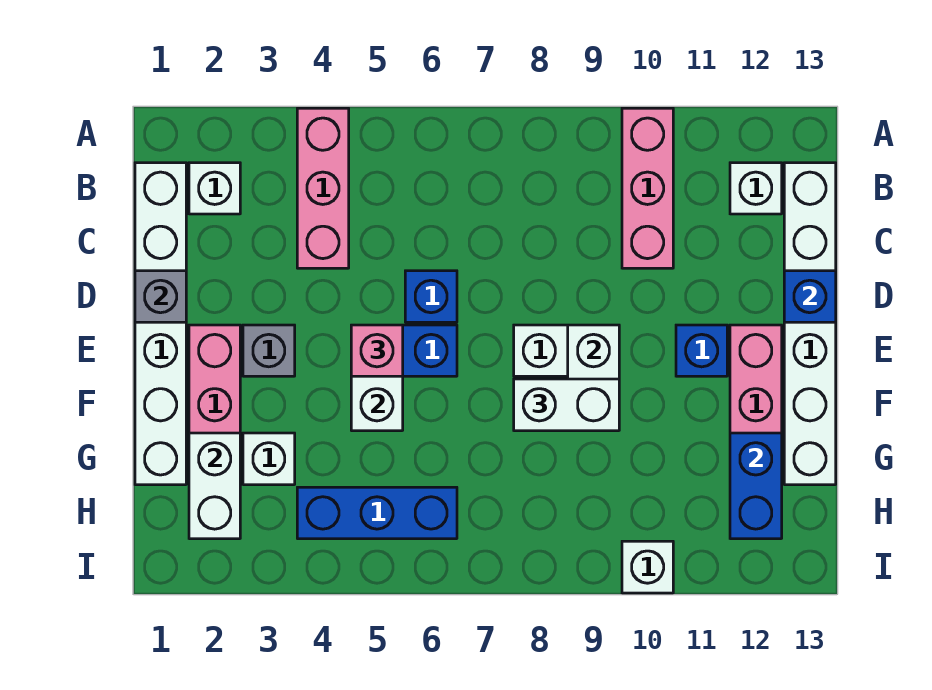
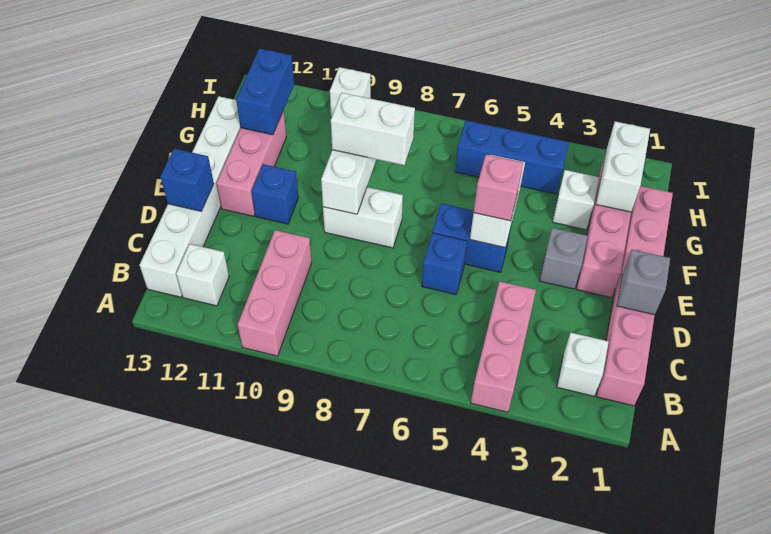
white 1x6 brick [135,163,186,485] -> pink 1x6 brick [596,186,673,406]

